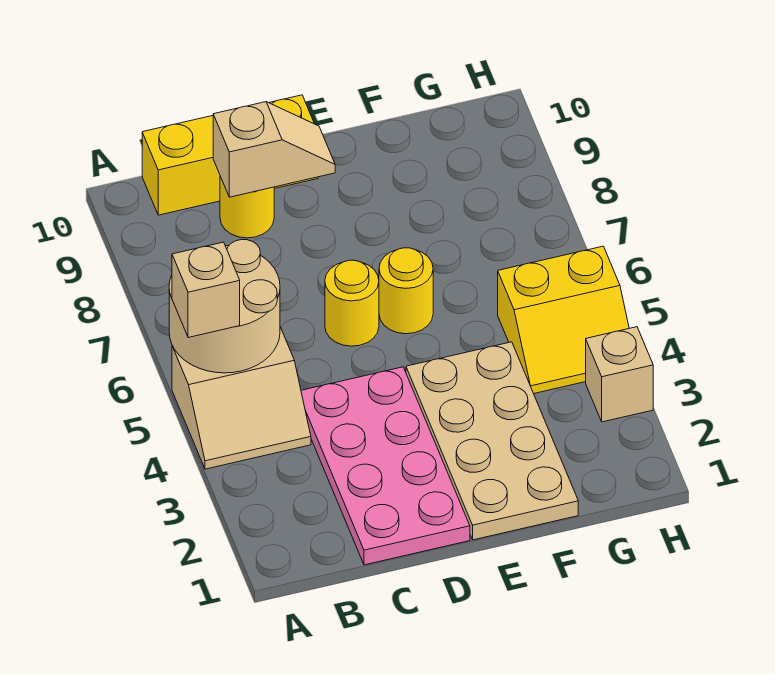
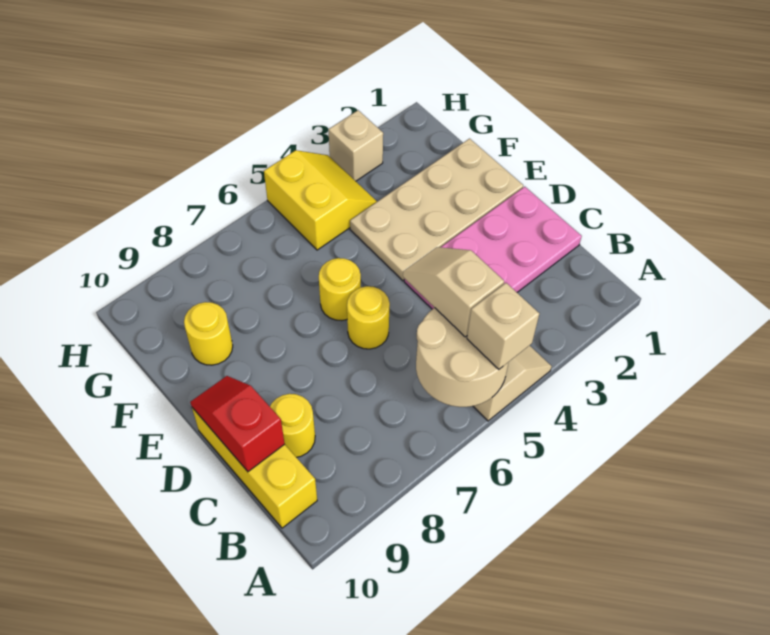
tan 1x2 slope [213,102,335,197] -> tan 1x2 slope moved to [403,247,504,337]
none -> red 1x2 slope [190,376,285,472]
none -> yellow 1x1 round brick [184,302,233,365]

